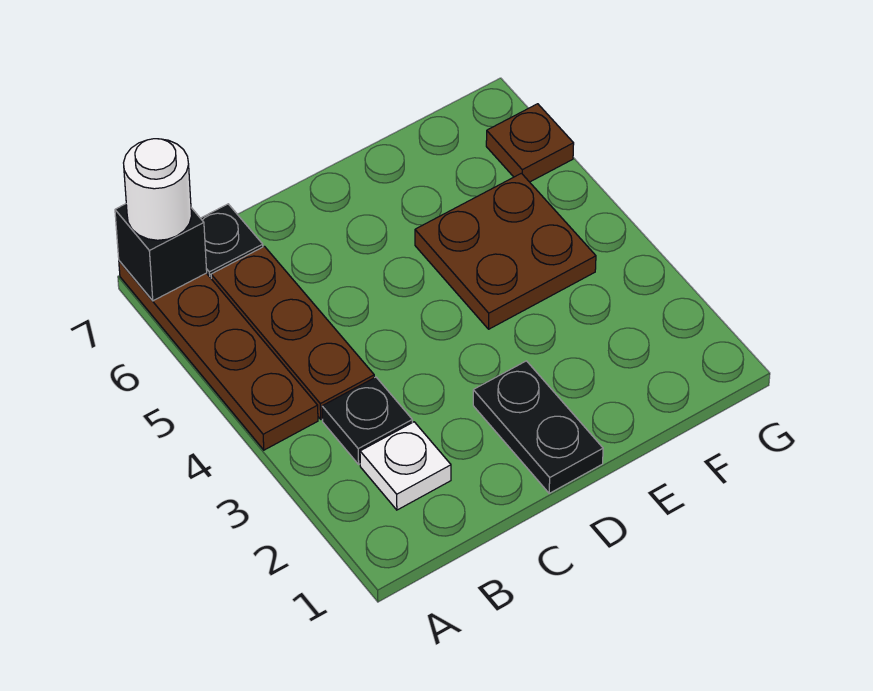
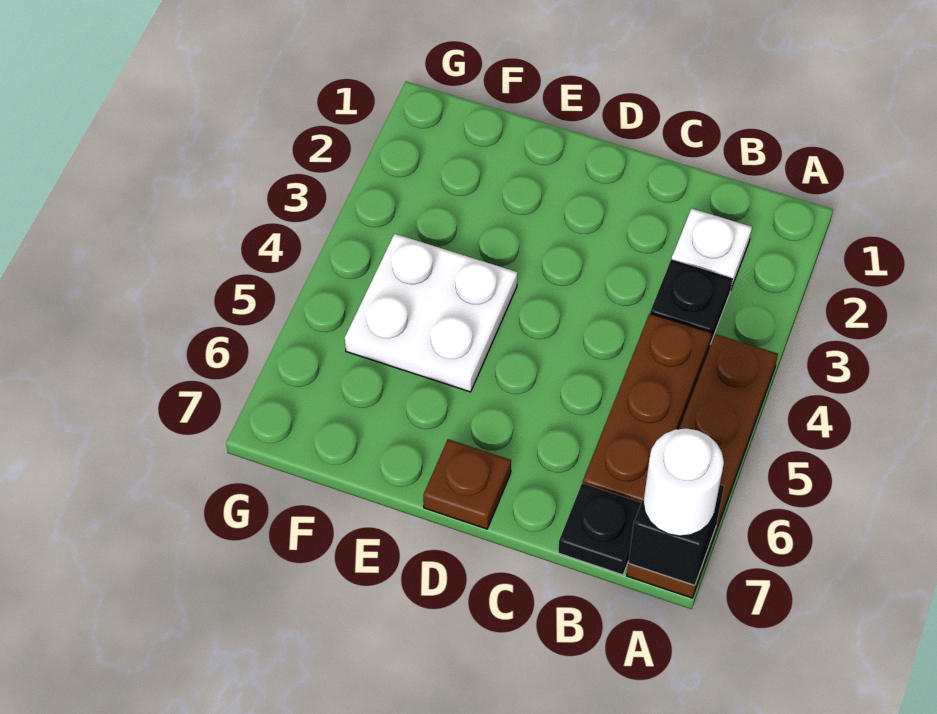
black 1x2 plate [473,361,603,493] -> none
brown 2x2 plate [415,173,596,329] -> white 2x2 plate [345,234,517,392]
brown 1x1 plate [486,104,574,182] -> brown 1x1 plate moved to [423,439,511,529]

